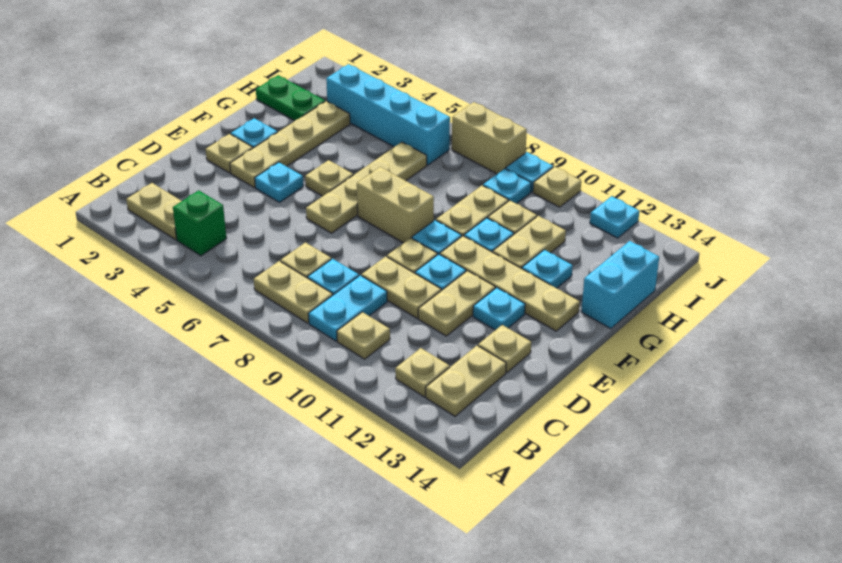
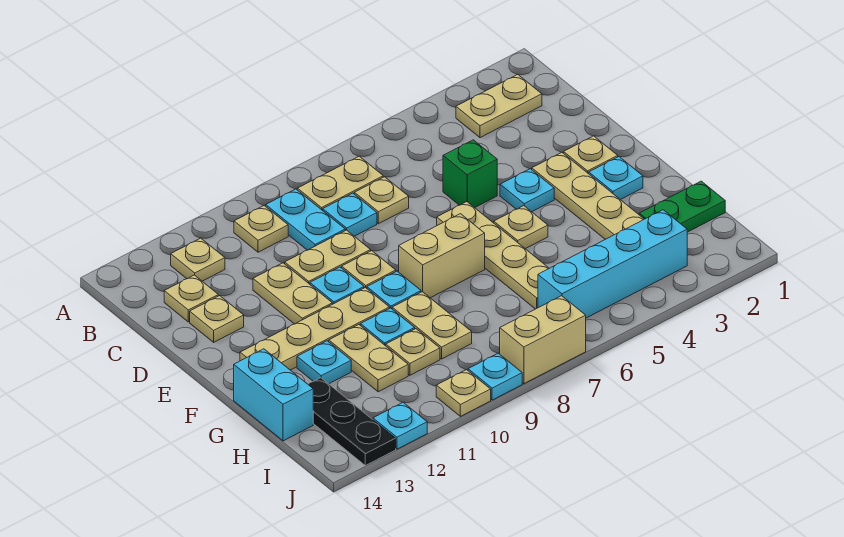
green 1x1 brick [173,190,227,256] -> green 1x1 brick moved to [443,140,497,208]
tan 1x2 plate [426,346,506,416] -> tan 1x1 plate [164,275,218,322]
cyan 1x1 plate [473,288,525,330] -> none
none -> black 1x3 plate [308,378,396,466]
cyan 1x1 plate [483,169,531,204] -> none

